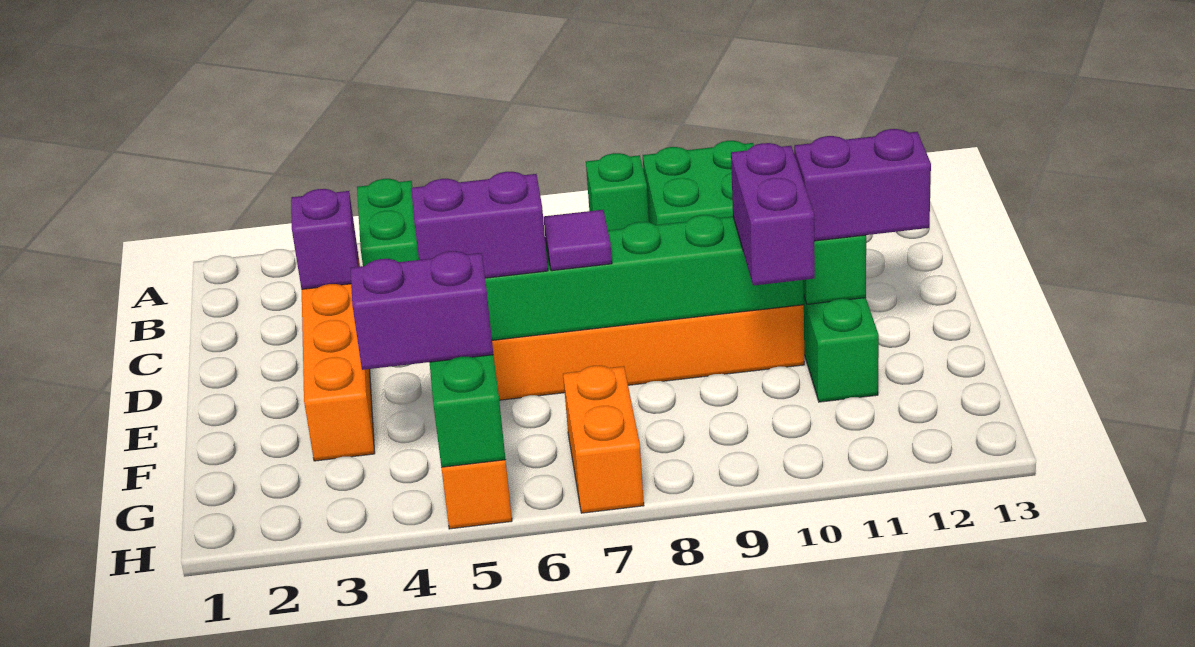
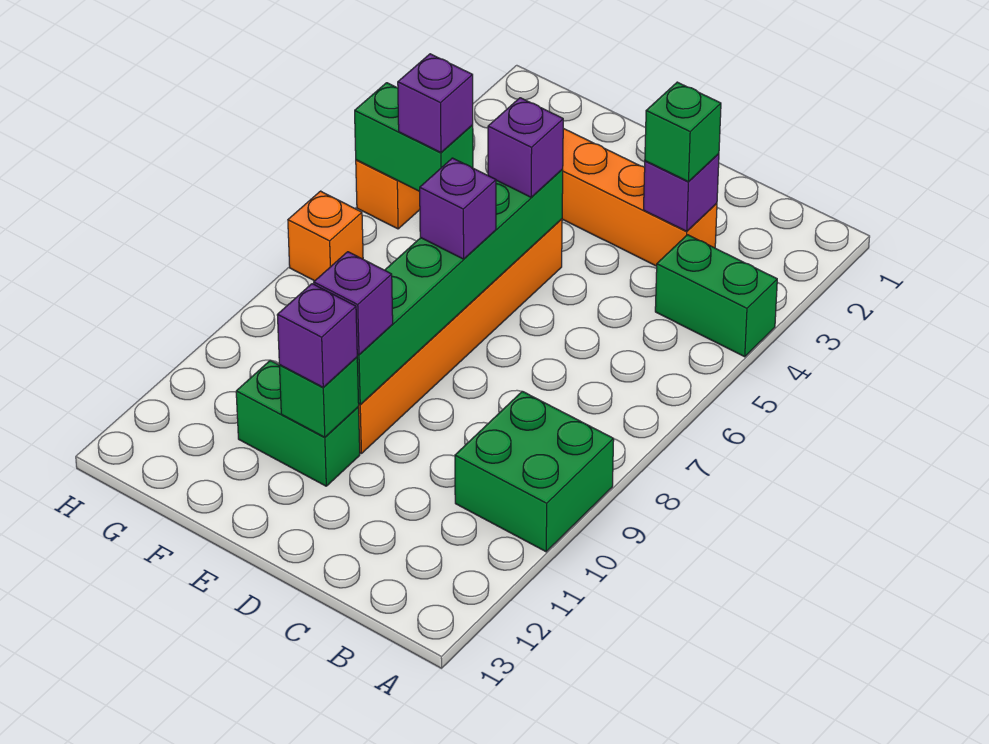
green 1x1 brick [586,153,649,230] -> green 1x1 brick moved to [645,82,721,182]
purple 1x2 brick [411,172,548,278] -> purple 1x1 brick [488,98,563,197]
purple 1x1 tile [544,210,612,271] -> purple 1x1 brick [420,158,496,259]
purple 1x2 brick [731,143,815,286] -> purple 1x1 brick [314,252,393,355]
purple 1x2 brick [794,129,931,241] -> purple 1x1 brick [277,284,357,387]
purple 1x2 brick [350,251,493,370] -> purple 1x1 brick [398,54,473,153]
orange 1x2 brick [563,366,644,513] -> orange 1x1 brick [288,191,363,281]

